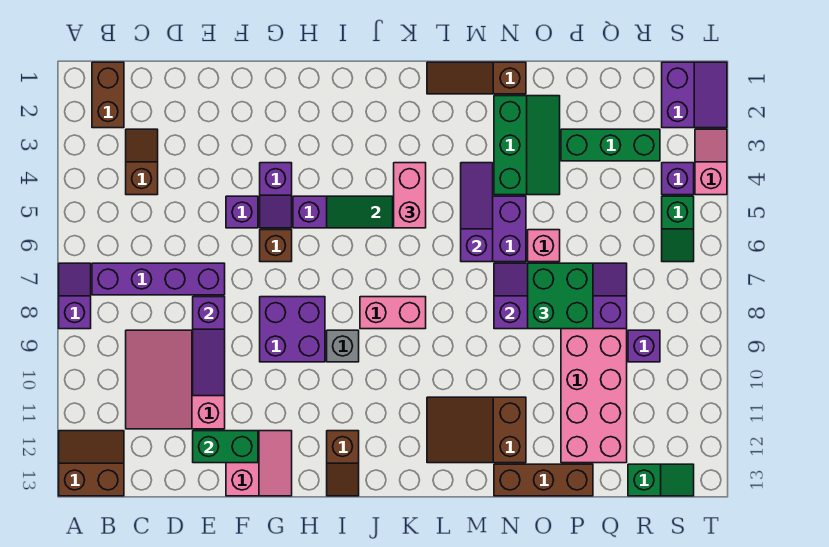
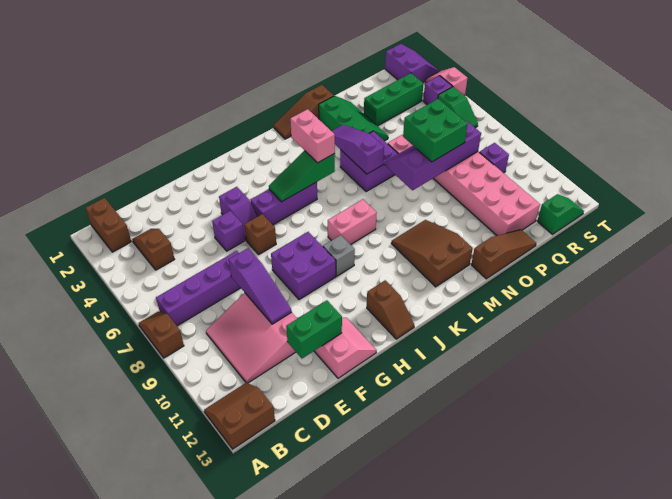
purple 1x2 slope [59,263,91,329] -> brown 1x2 slope [139,311,184,358]
brown 2x3 slope [427,397,526,463] -> brown 2x3 slope turned to [391,220,473,287]
brown 1x3 brick [494,464,593,496] -> brown 1x3 slope [471,230,536,279]

